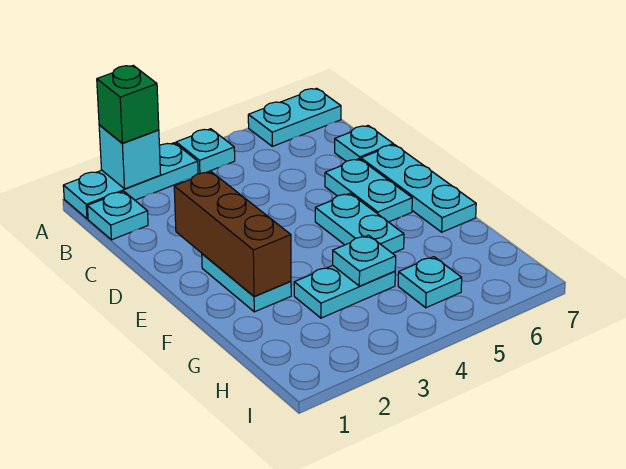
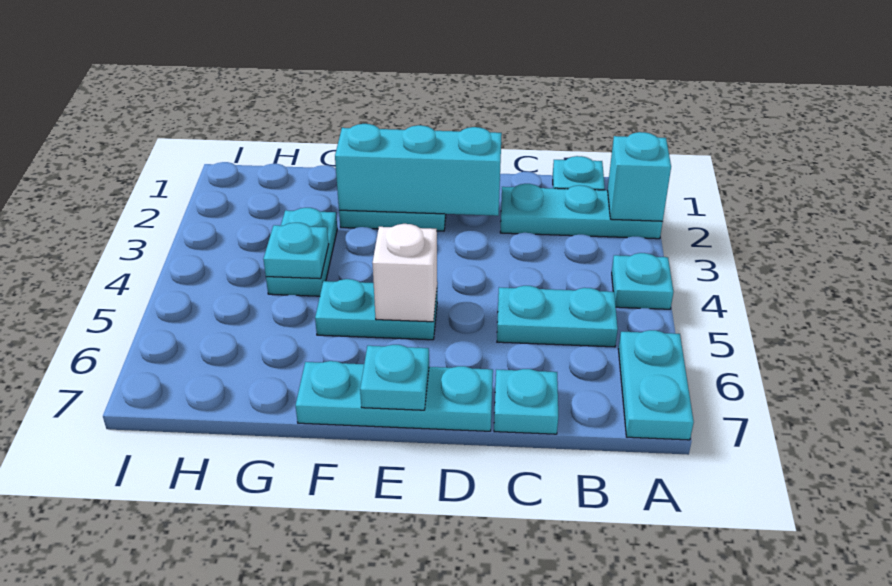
cyan 1x3 plate [63,143,198,219] -> cyan 1x3 plate turned to [500,184,663,239]
green 1x1 brick [97,65,159,143] -> none
brown 1x3 brick [174,172,291,296] -> cyan 1x3 brick [335,124,502,216]
cyan 1x2 plate [325,159,412,222] -> cyan 1x2 plate moved to [497,286,618,347]
none -> white 1x1 brick [372,224,437,322]
cyan 1x1 plate [398,257,462,308] -> cyan 1x1 plate moved to [360,345,429,410]

